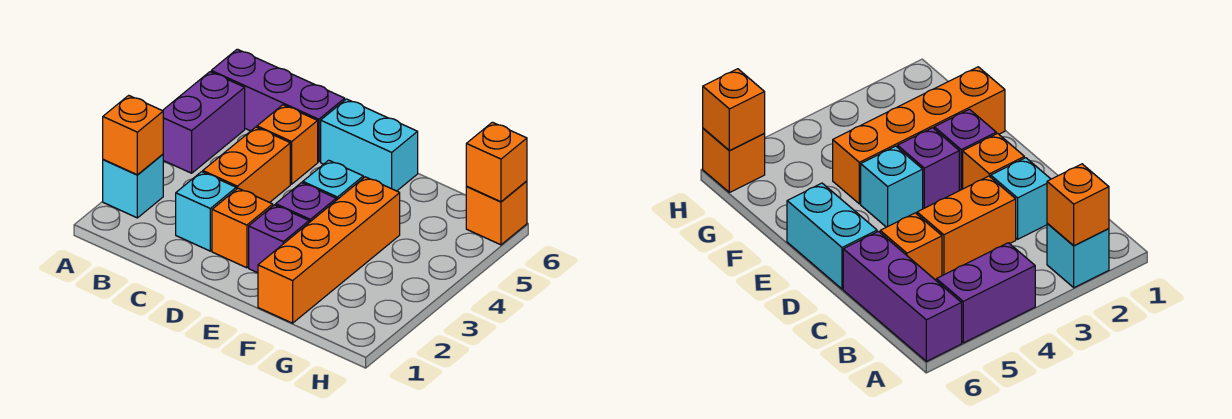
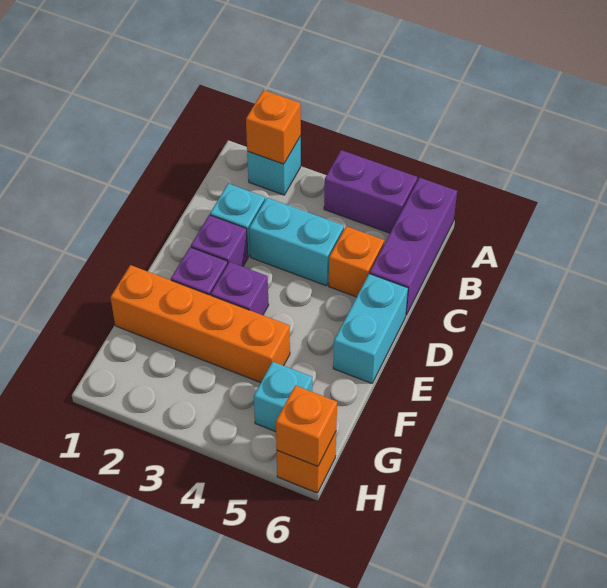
orange 1x2 brick [203,127,290,203] -> cyan 1x2 brick [249,198,344,286]
orange 1x1 brick [212,188,273,268] -> purple 1x1 brick [191,215,248,267]
cyan 1x1 brick [303,160,363,200] -> cyan 1x1 brick moved to [254,362,312,432]

